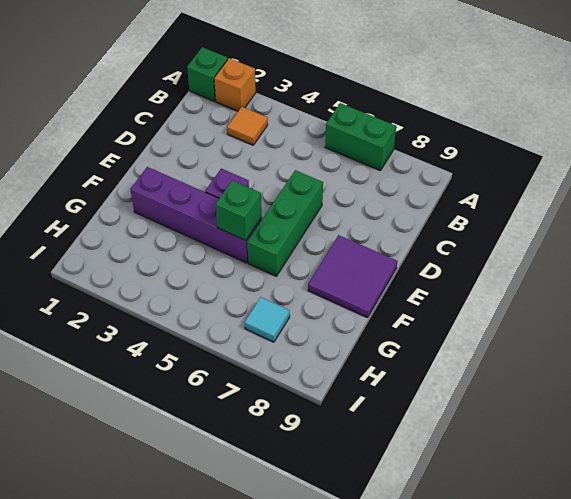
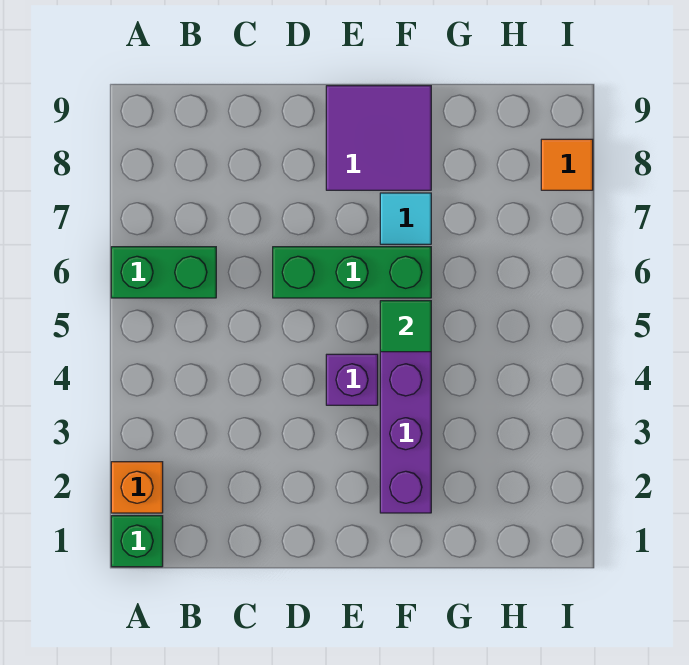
green 1x2 brick [325,103,396,171] -> green 1x2 brick turned to [111,247,216,298]
orange 1x1 tile [227,107,268,145] -> orange 1x1 tile moved to [541,139,593,190]
green 1x1 brick [216,180,262,240] -> green 1x1 tile [380,301,431,352]
cyan 1x1 tile [245,297,290,342] -> cyan 1x1 tile moved to [380,193,431,244]

